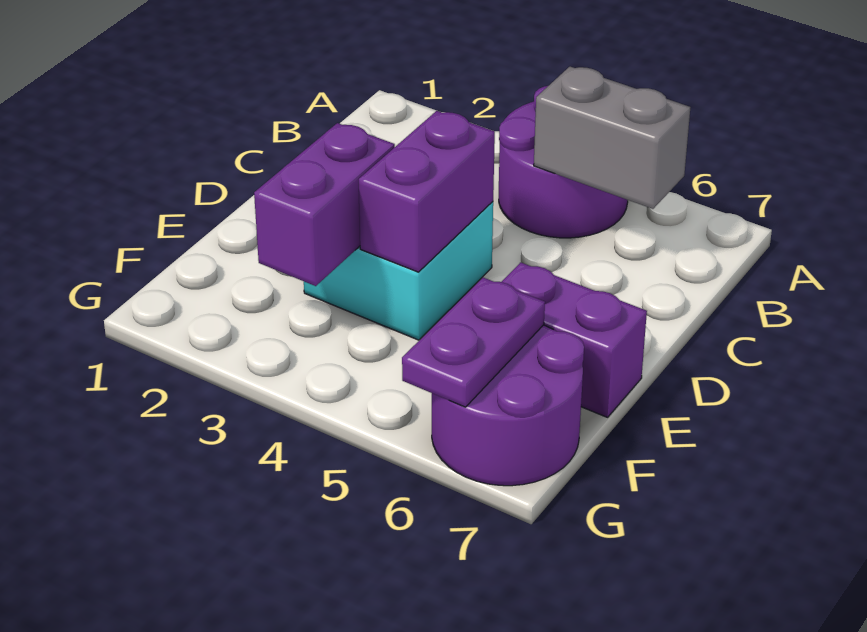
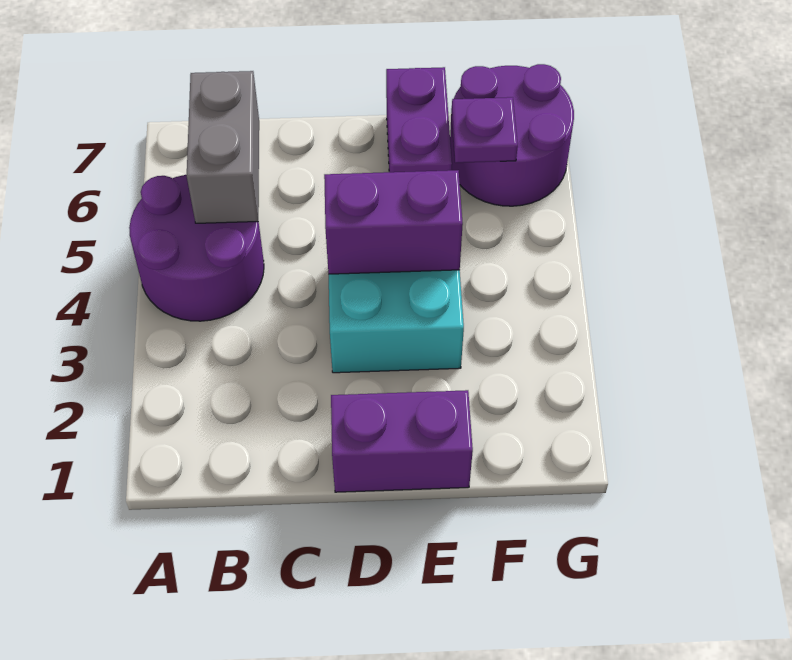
purple 1x2 brick [254,123,395,286] -> purple 1x2 brick moved to [331,390,473,492]
purple 1x2 plate [402,278,545,407] -> purple 1x1 plate [451,97,518,163]

